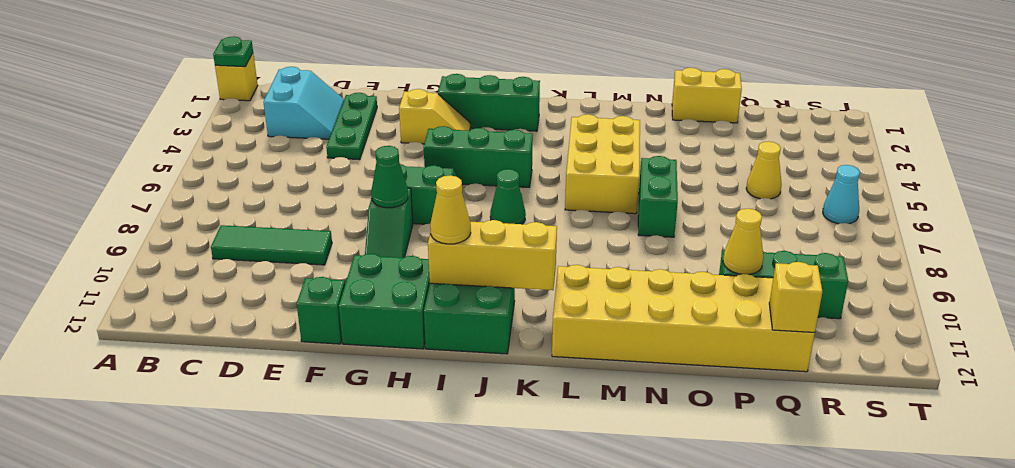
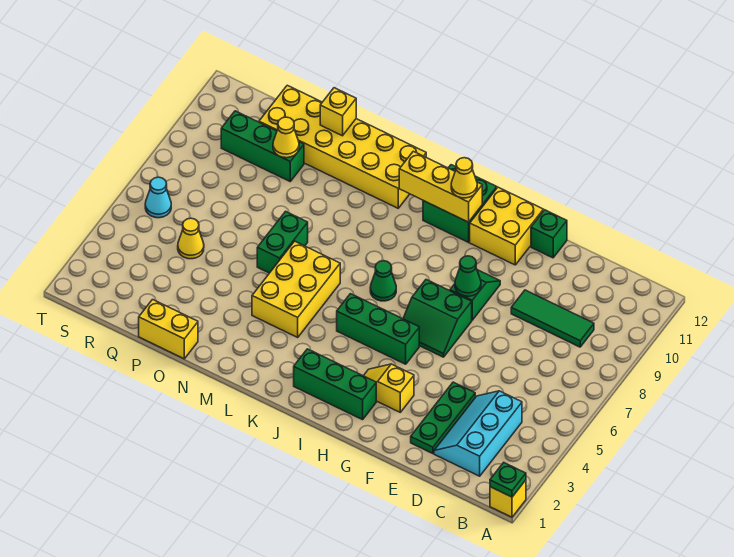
cyan 2x2 slope [264,67,344,139] -> cyan 2x3 slope [434,391,522,476]
green 2x2 brick [339,254,430,349] -> yellow 2x2 brick [470,187,543,265]
yellow 1x1 brick [769,262,822,332] -> yellow 1x1 brick moved to [320,88,356,136]

